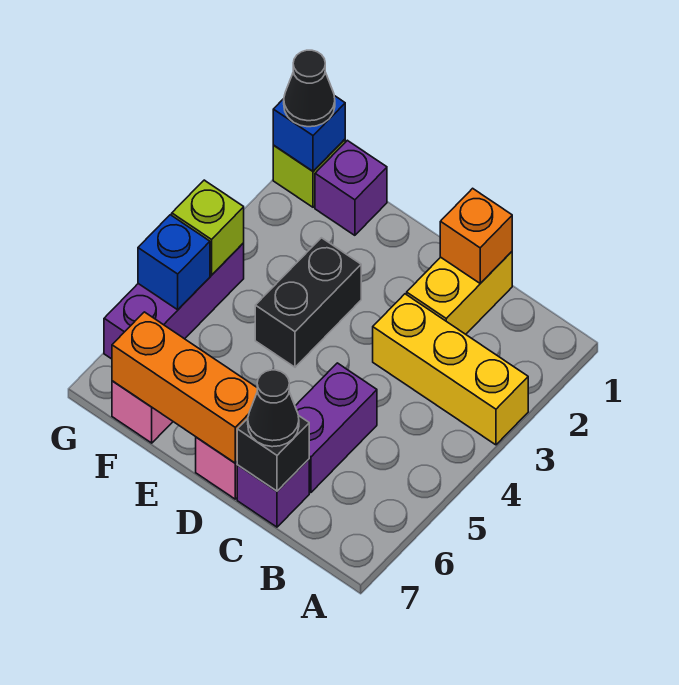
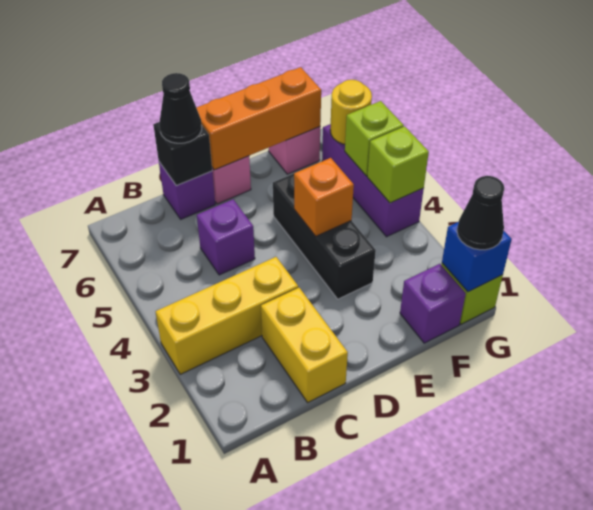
orange 1x1 brick [440,188,512,283] -> orange 1x1 brick moved to [294,158,354,236]
purple 1x2 brick [295,363,377,493] -> purple 1x1 brick [197,199,255,275]
black 1x2 brick [255,238,361,367] -> black 1x3 brick [273,174,376,299]
blue 1x1 brick [138,215,210,310] -> lime 1x1 brick [345,101,404,176]
none -> yellow 1x1 round brick [330,80,372,144]

